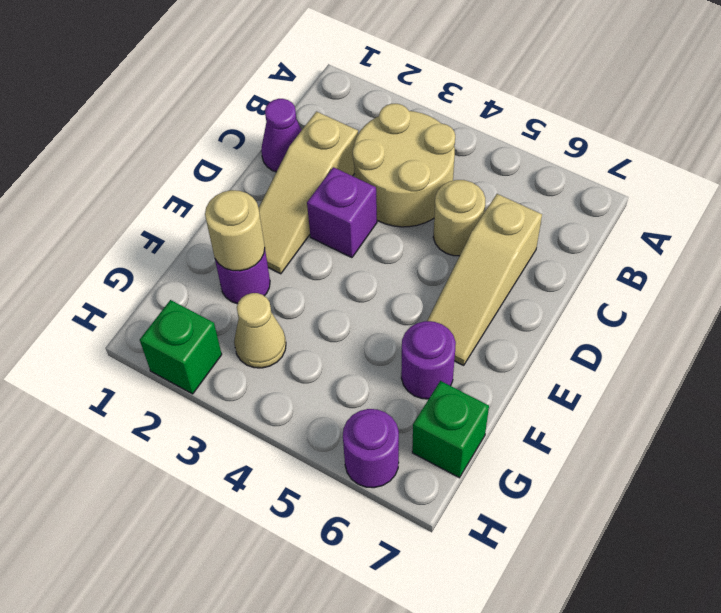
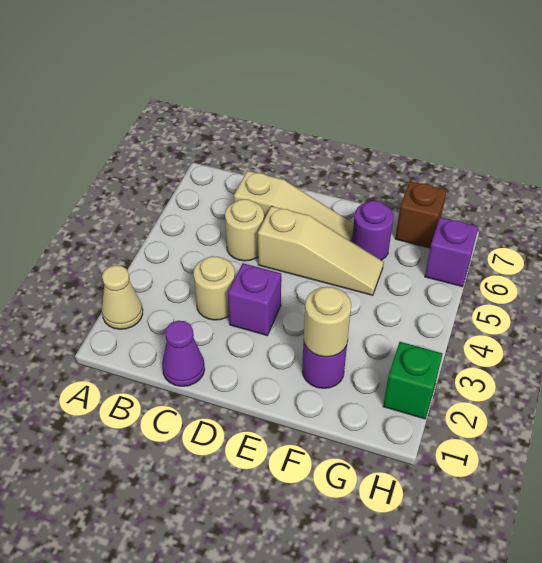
tan 2x2 round brick [353,104,455,227] -> tan 1x1 round brick [193,256,235,320]
tan 1x3 slope [258,112,358,274] -> tan 1x3 slope moved to [258,206,384,295]
tan 1x1 cone [234,293,286,368] -> tan 1x1 cone moved to [102,265,143,329]
green 1x1 brick [412,381,489,478] -> brown 1x1 brick [395,181,446,248]
purple 1x1 round brick [343,409,399,488] -> purple 1x1 brick [425,217,478,287]

